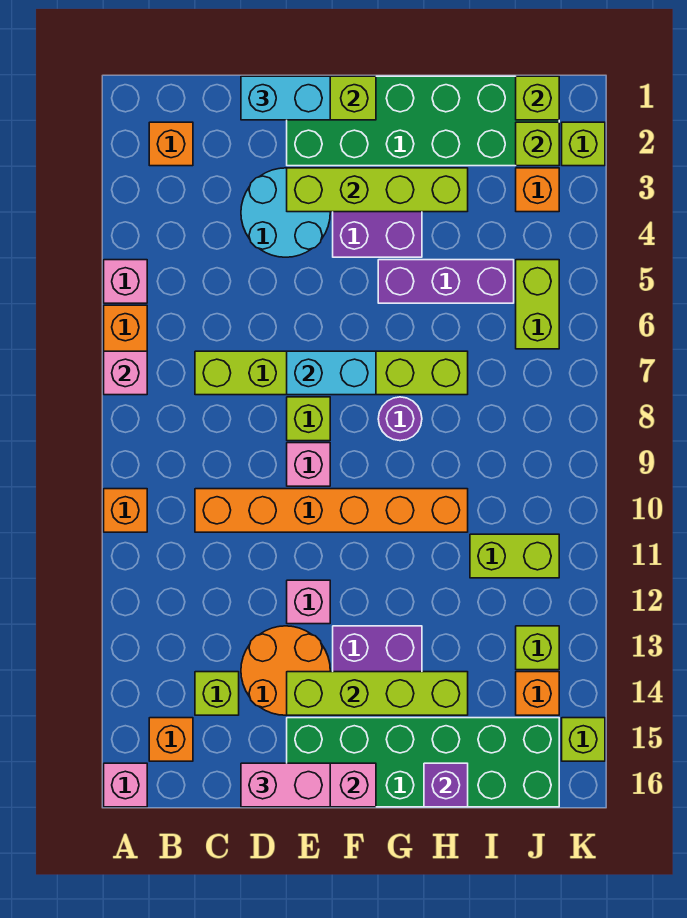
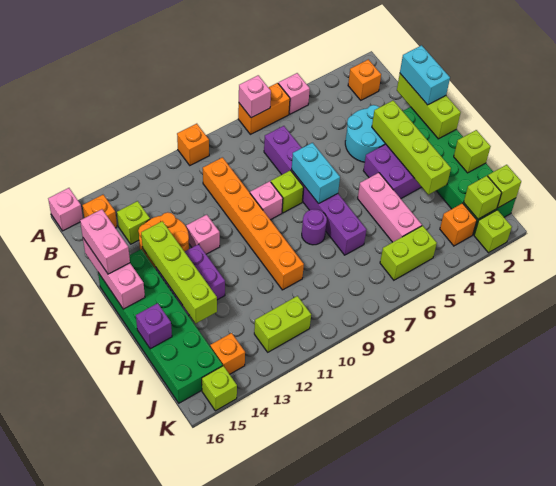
lime 1x6 brick [195,351,468,395] -> purple 1x6 brick [264,126,366,255]
purple 1x3 brick [378,260,514,303] -> pink 1x3 brick [358,173,422,242]
lime 1x2 brick [470,534,559,578] -> lime 1x2 brick turned to [254,296,311,352]
lime 1x1 brick [516,626,559,670] -> lime 1x1 brick moved to [454,130,491,173]

